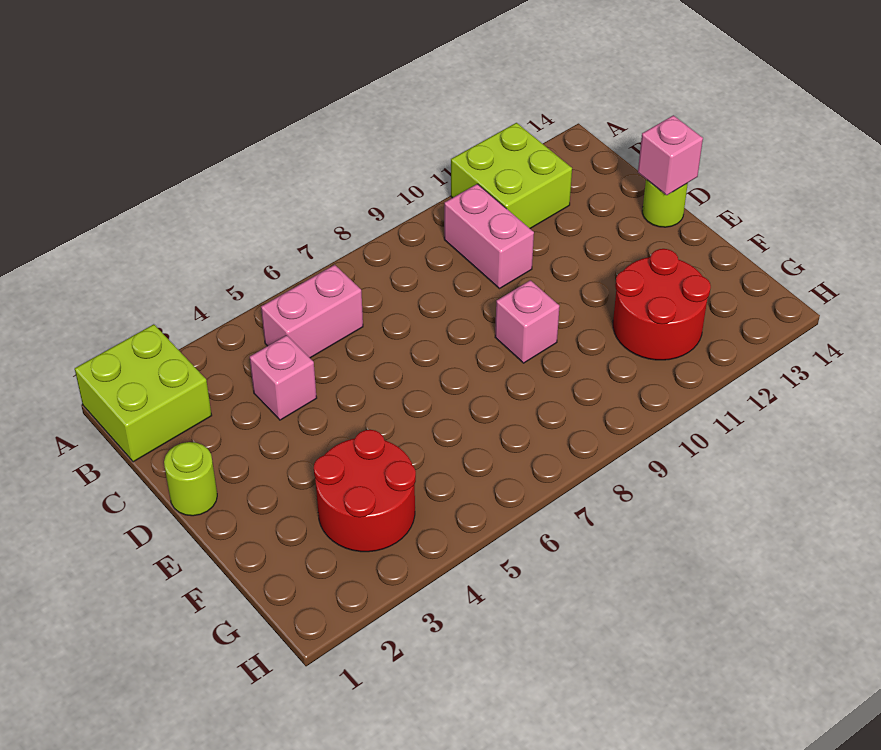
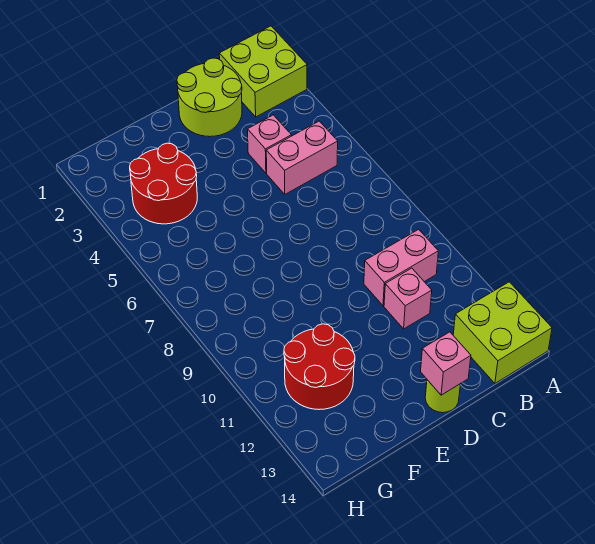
lime 2x2 brick [451,123,572,228] -> lime 2x2 brick moved to [453,282,552,383]
pink 1x2 brick [261,265,363,358] -> pink 1x2 brick turned to [266,121,338,194]
lime 1x1 round brick [164,442,217,516] -> lime 2x2 round brick [177,58,242,137]
pink 1x1 brick [495,280,559,363] -> pink 1x1 brick moved to [384,268,432,329]

